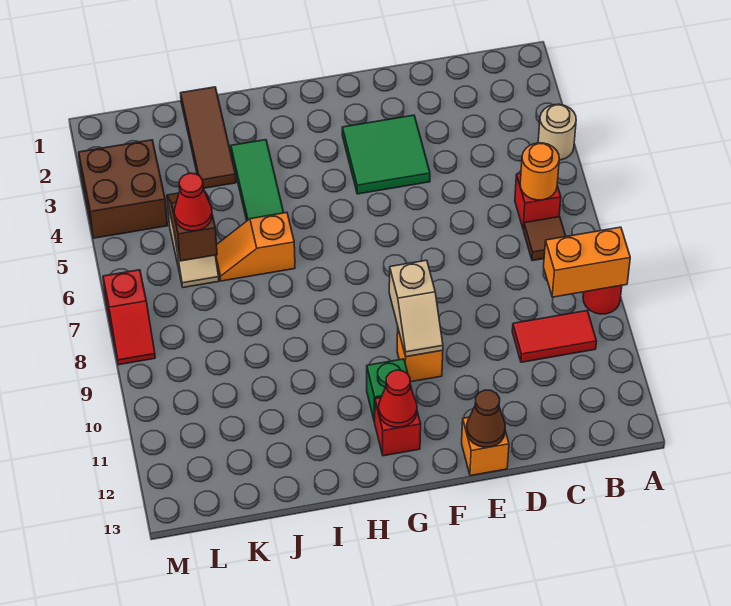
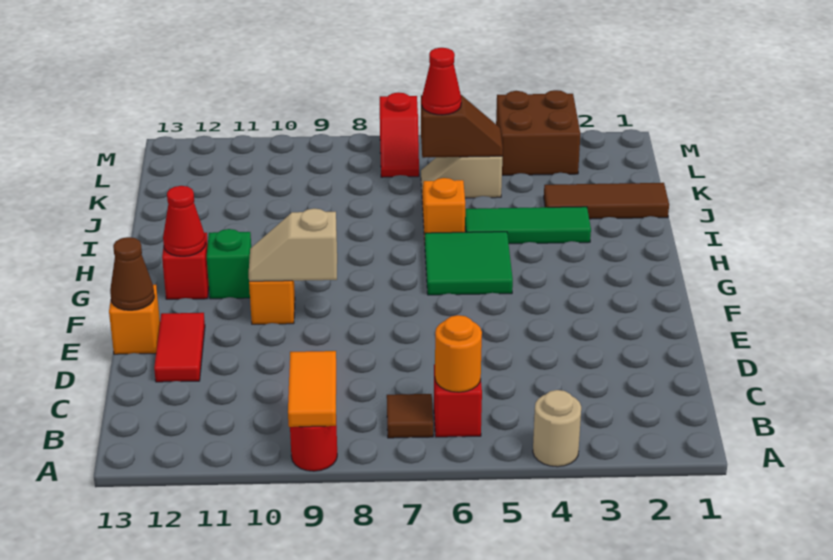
orange 1x2 brick [544,227,630,297] -> orange 1x2 tile [288,351,336,427]
red 1x2 tile [512,311,597,362] -> red 1x2 tile moved to [154,313,205,382]
green 2x2 tile [342,115,430,194] -> green 2x2 tile moved to [425,232,513,295]
red 1x2 slope [103,270,155,365] -> red 1x2 slope turned to [380,92,419,177]

